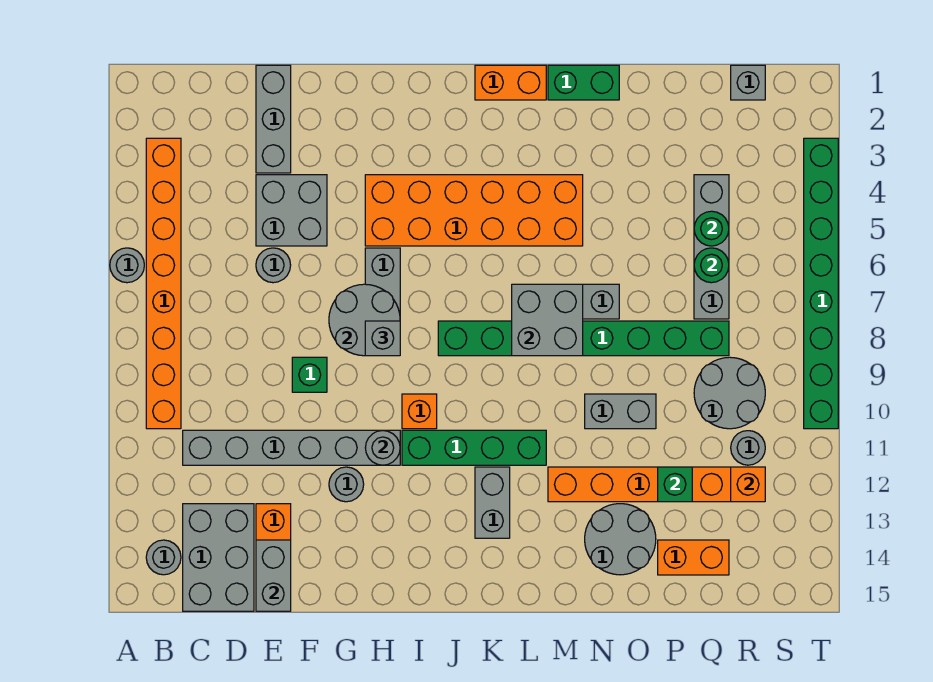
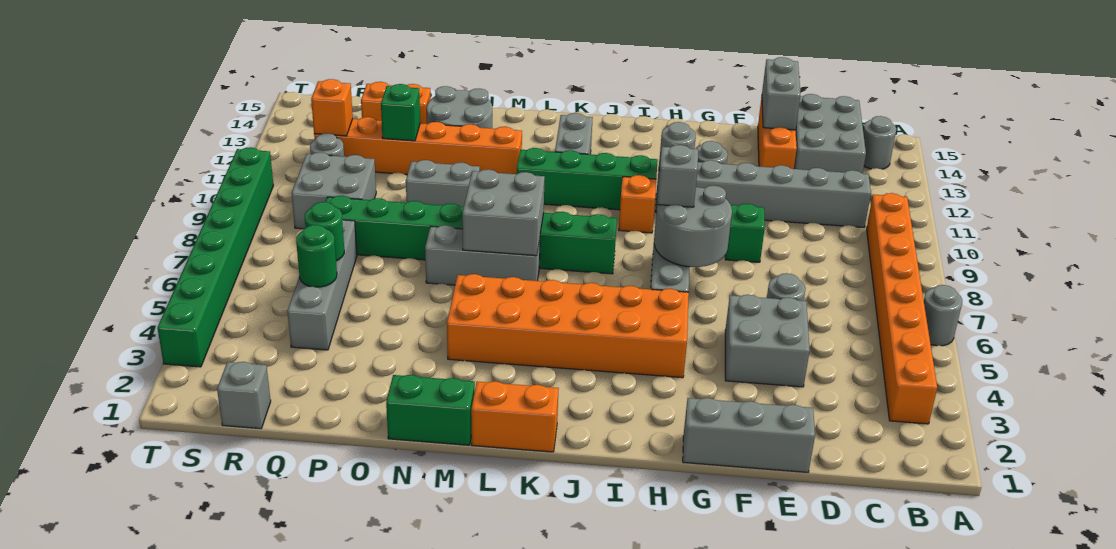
grey 1x3 brick [256,65,291,173] -> grey 1x3 brick turned to [683,398,815,472]
grey 2x2 round brick [694,357,765,429] -> grey 2x2 brick [292,152,376,229]

